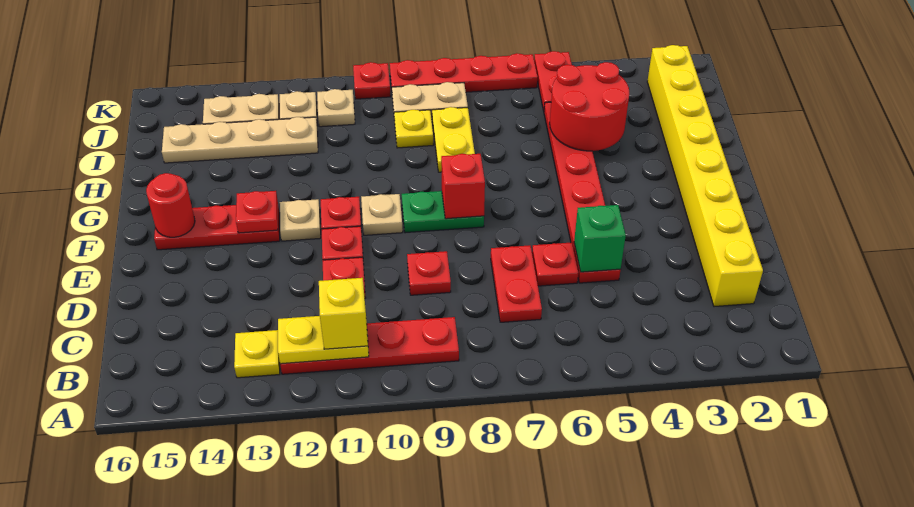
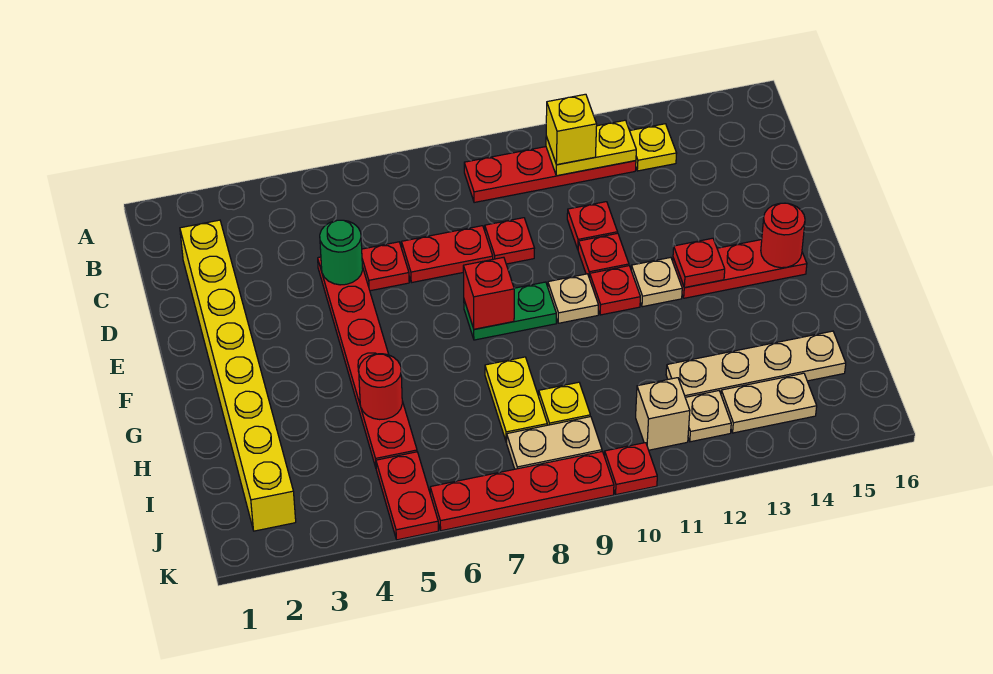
red 1x2 plate [491,245,542,322] -> red 1x2 plate turned to [402,226,493,283]
green 1x1 brick [574,205,626,272] -> green 1x1 round brick [320,220,363,285]
red 2x2 round brick [550,62,629,151] -> red 1x1 round brick [359,354,402,420]
tan 1x1 plate [317,89,355,127] -> tan 1x1 brick [636,378,690,450]

